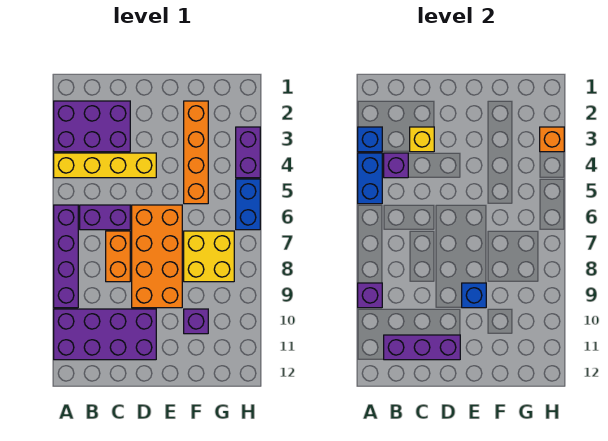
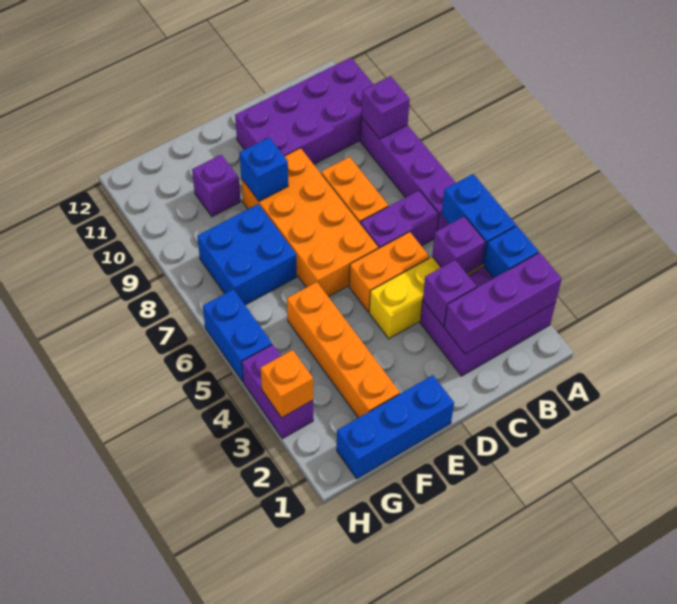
purple 1x3 brick [384,335,460,360] -> purple 1x3 brick moved to [444,253,562,354]
yellow 1x1 brick [410,127,434,152] -> purple 1x1 brick [423,260,476,326]
none -> orange 1x2 brick [349,232,430,312]
none -> blue 1x3 brick [337,375,454,479]
yellow 2x2 brick [184,231,234,282] -> blue 2x2 brick [197,204,297,305]

